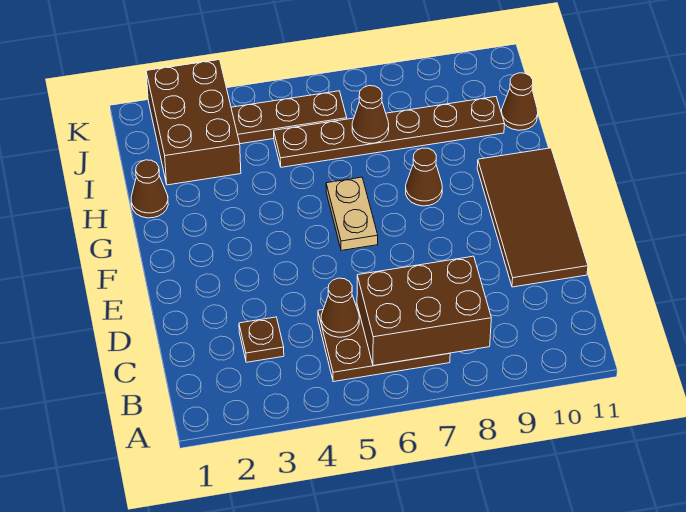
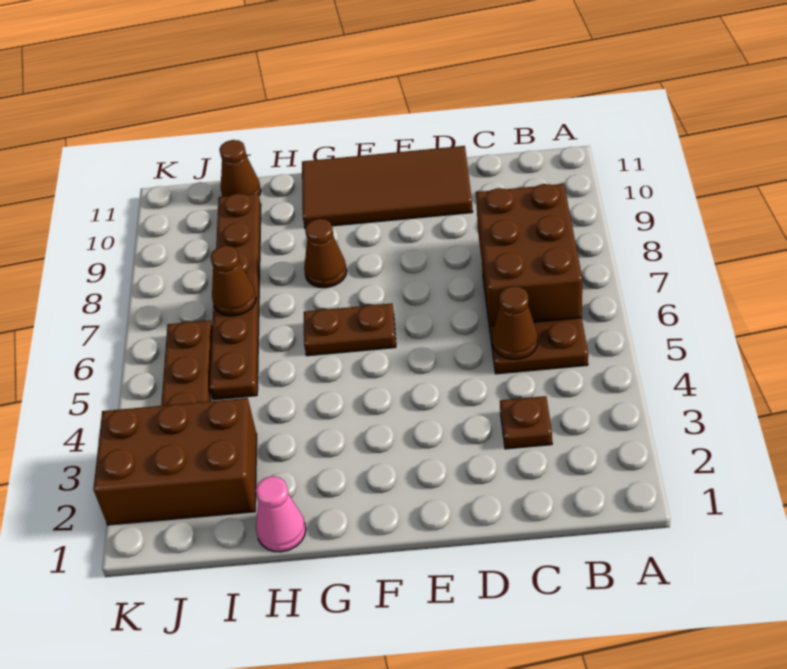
tan 1x2 plate [326,177,378,251] -> brown 1x2 plate [304,303,396,356]
brown 1x1 cone [131,160,168,218] -> pink 1x1 cone [255,476,306,552]

